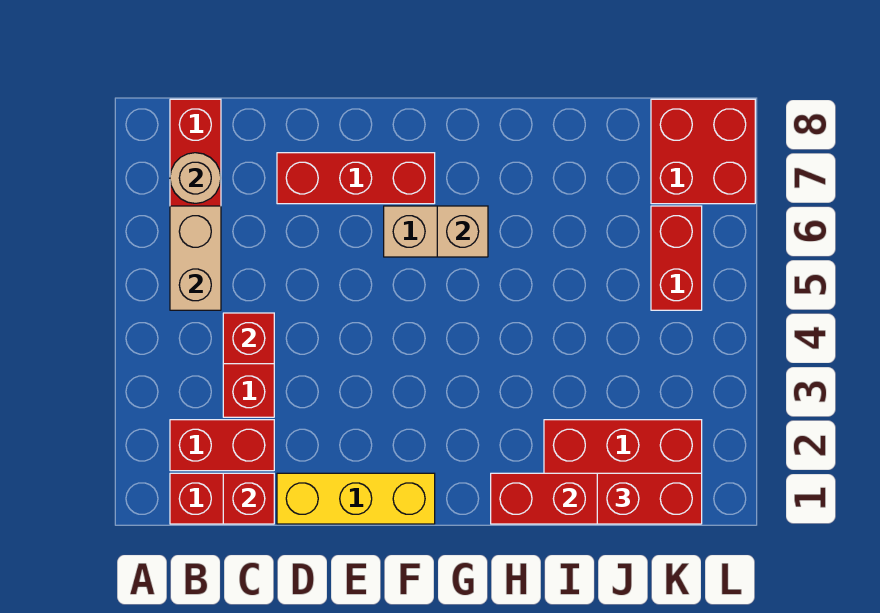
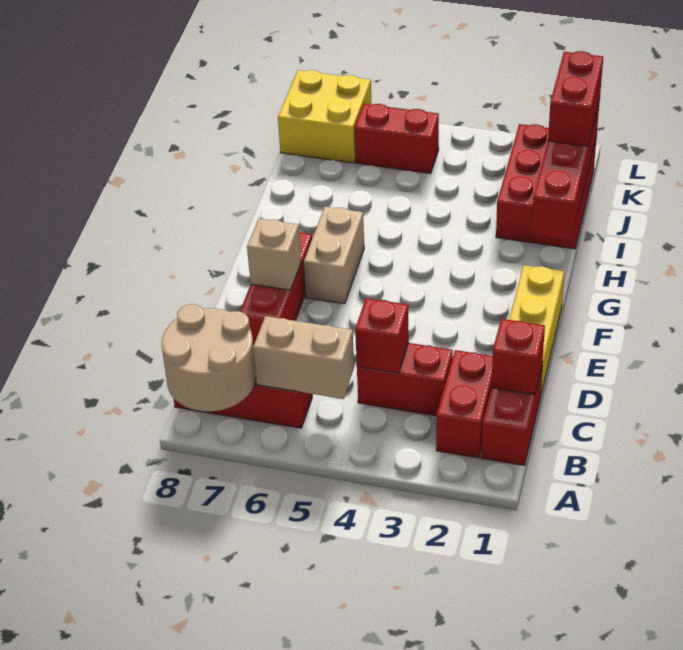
tan 1x1 round brick [170,153,221,203] -> tan 2x2 round brick [162,304,256,411]
tan 1x1 brick [437,206,488,257] -> tan 1x1 brick moved to [247,219,301,290]
red 2x2 brick [651,99,755,204] -> yellow 2x2 brick [278,70,372,163]

